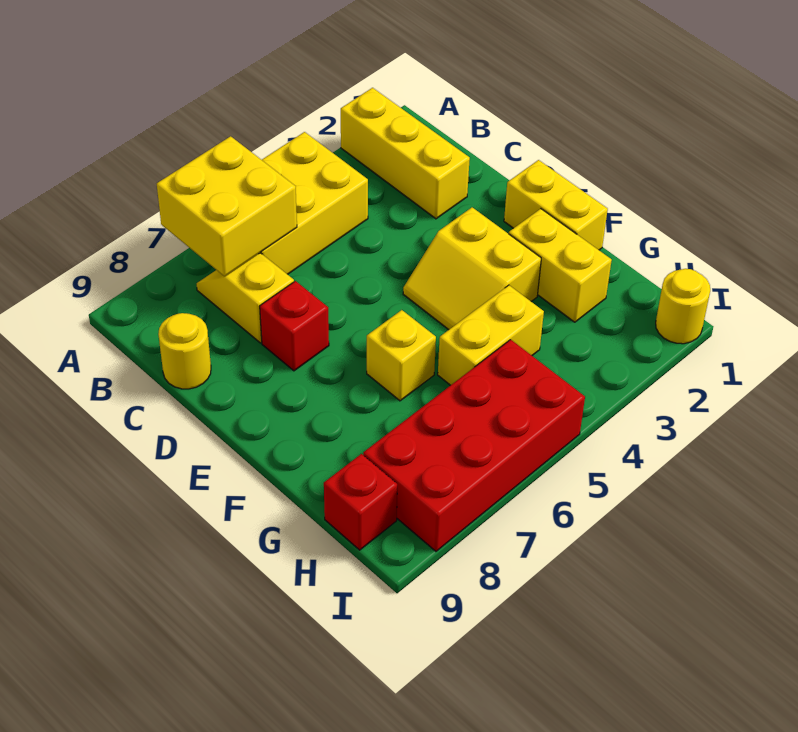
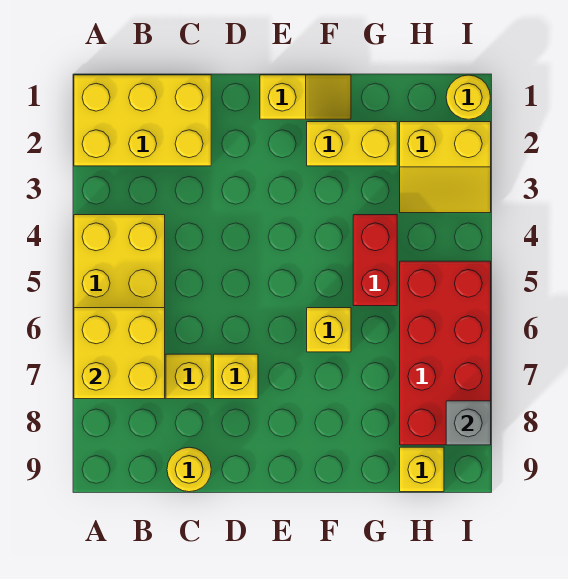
yellow 1x3 brick [341,88,470,219] -> yellow 2x3 brick [74,75,211,166]
red 1x1 brick [260,281,329,371] -> yellow 1x1 brick [214,354,258,399]
yellow 1x2 brick [504,160,608,250] -> yellow 1x2 slope [260,75,351,119]
yellow 2x2 slope [403,207,541,330] -> yellow 2x2 slope moved to [400,122,491,213]
yellow 1x2 brick [438,285,544,385] -> red 1x2 brick [353,215,397,306]
red 1x1 brick [324,454,397,550] -> yellow 1x1 brick [400,447,444,492]
none -> grey 1x1 brick [446,401,491,445]

